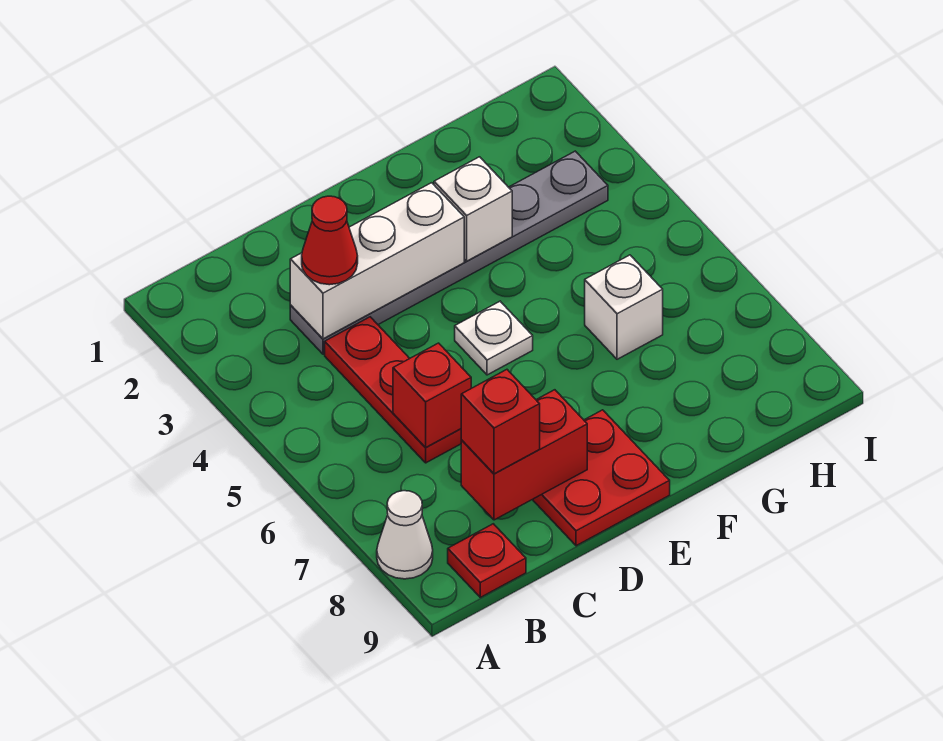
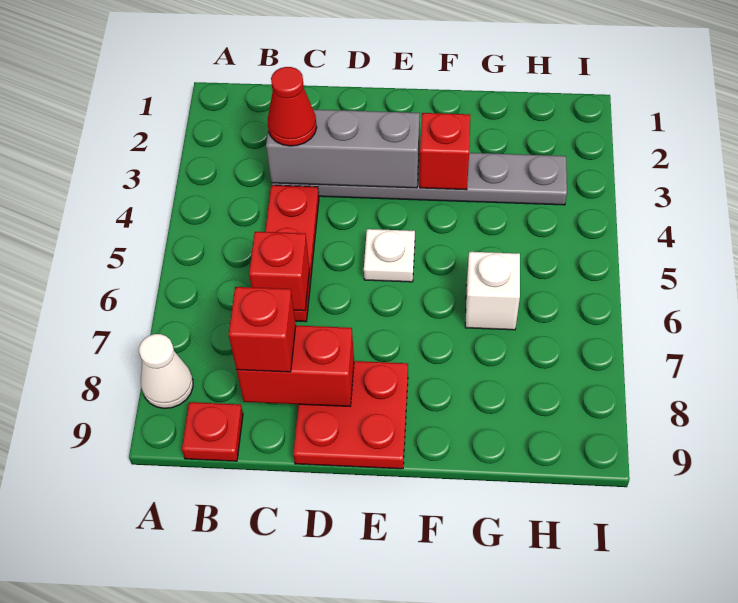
white 1x3 brick [290,183,464,339] -> grey 1x3 brick [266,110,420,188]
white 1x1 brick [434,157,512,261] -> red 1x1 brick [420,113,470,190]

